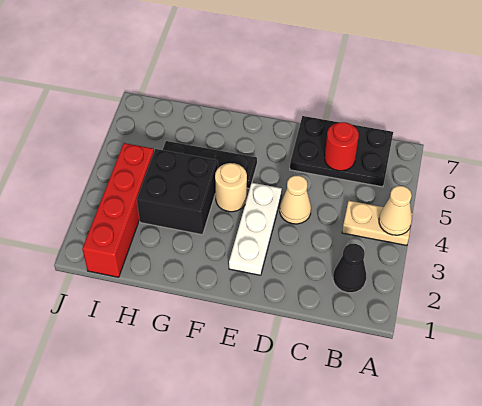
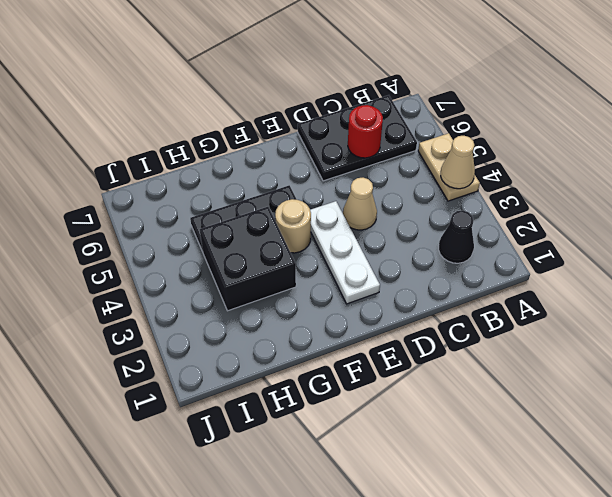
tan 1x2 plate [342,201,413,245] -> tan 1x2 plate turned to [418,133,480,201]
red 1x4 brick [82,143,154,277] -> none

